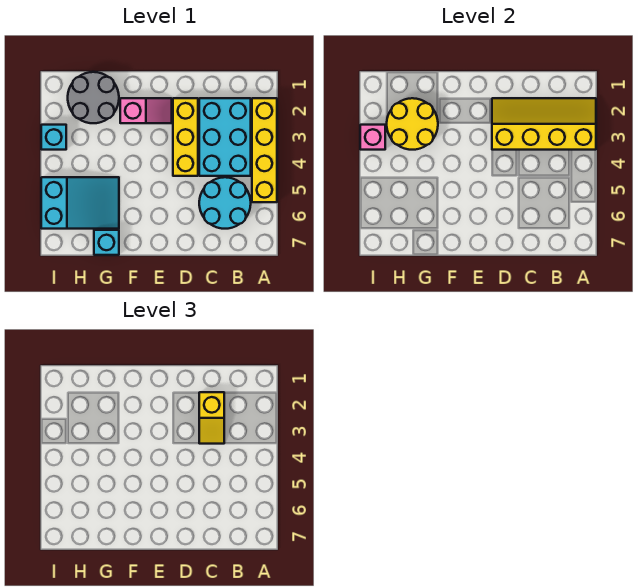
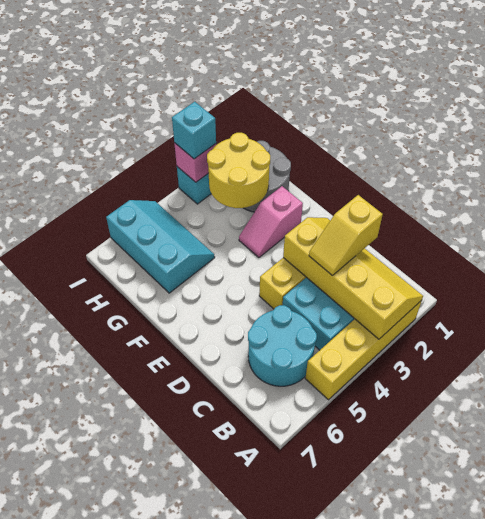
pink 1x2 slope [120,98,172,123] -> pink 1x2 slope turned to [239,186,303,257]
cyan 2x3 slope [41,177,119,229] -> cyan 2x3 slope turned to [106,200,215,293]
cyan 1x1 brick [94,230,119,255] -> cyan 1x1 brick moved to [172,102,216,159]

